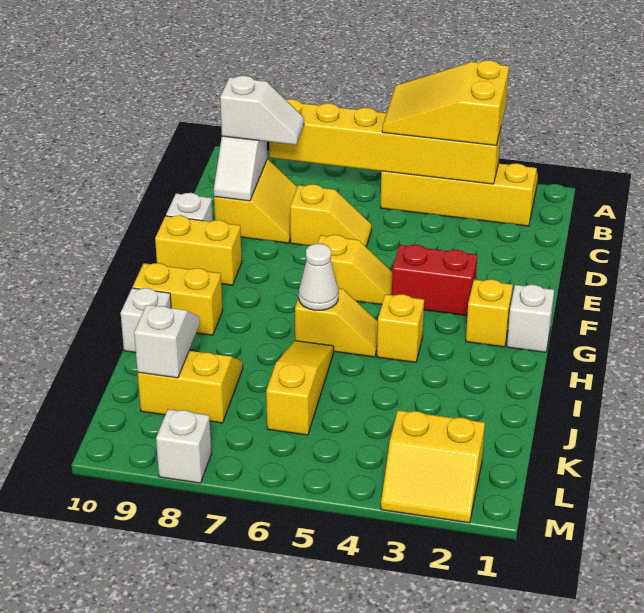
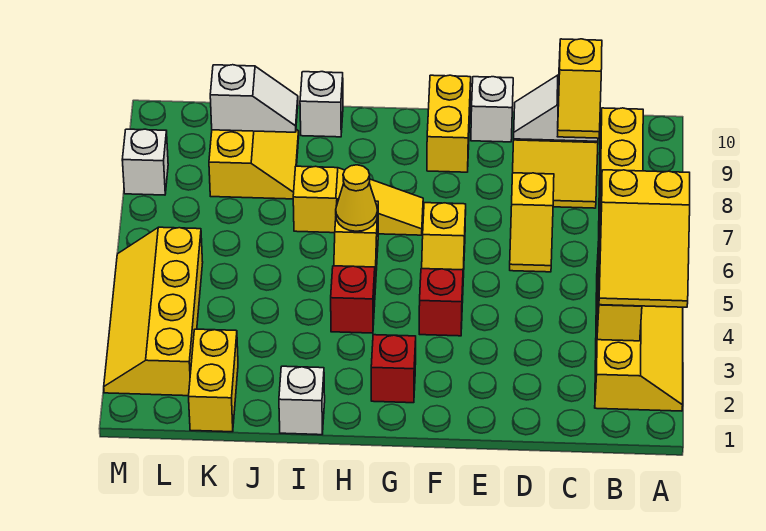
yellow 2x3 slope [382,60,509,146] -> yellow 2x3 slope turned to [599,170,690,307]
white 1x2 slope [220,76,304,145] -> yellow 1x2 slope [557,39,602,138]
red 1x2 brick [392,245,477,316] -> red 1x1 brick [419,269,463,336]
white 1x1 brick [507,285,554,352] -> white 1x1 brick moved to [279,366,325,435]
yellow 1x1 brick [466,279,513,347] -> red 1x1 brick [371,335,416,403]
yellow 1x1 brick [377,294,424,362] -> red 1x1 brick [331,266,375,333]
white 1x1 cone [299,244,338,310] -> yellow 1x1 cone [336,165,378,231]
yellow 1x2 brick [132,263,223,335] -> yellow 1x2 brick moved to [189,329,238,432]
yellow 1x3 slope [266,341,334,435] -> yellow 1x3 slope moved to [293,166,423,235]
yellow 2x2 slope [381,410,485,523] -> yellow 2x4 slope [104,227,203,396]

